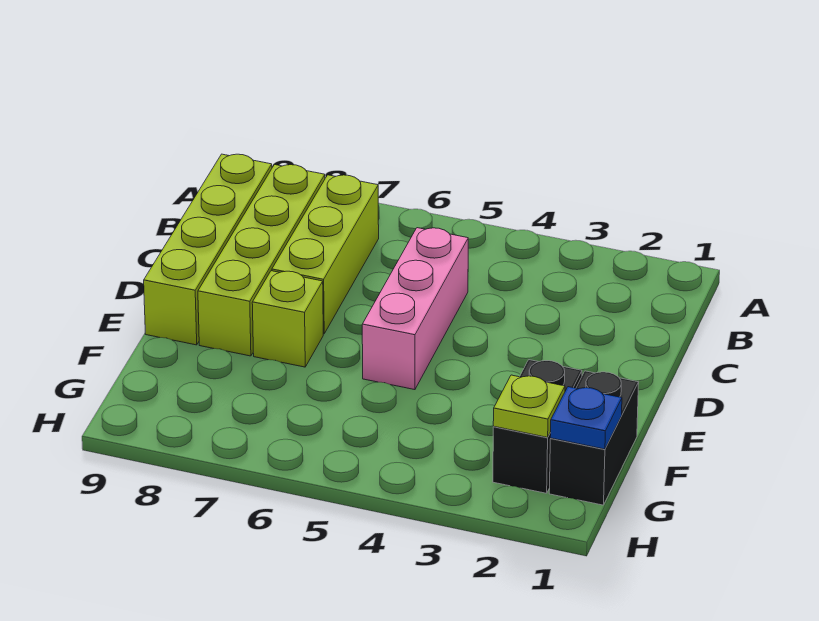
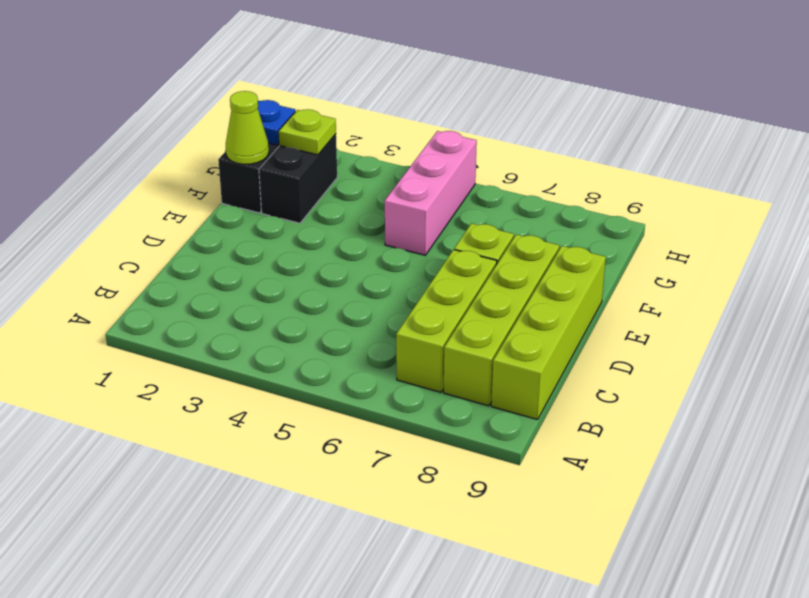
pink 1x3 brick [362,228,468,390] -> pink 1x3 brick moved to [385,131,477,255]
none -> lime 1x1 cone [226,91,269,164]

